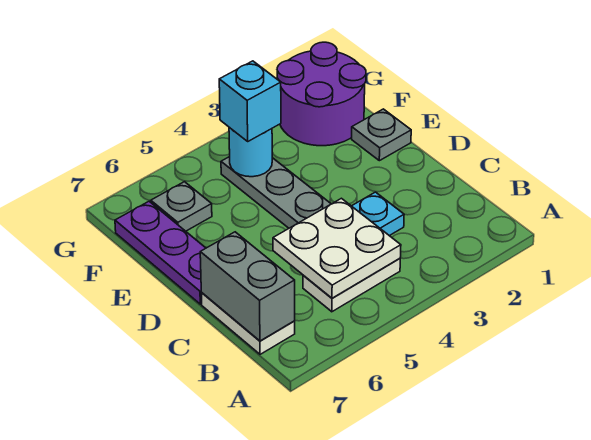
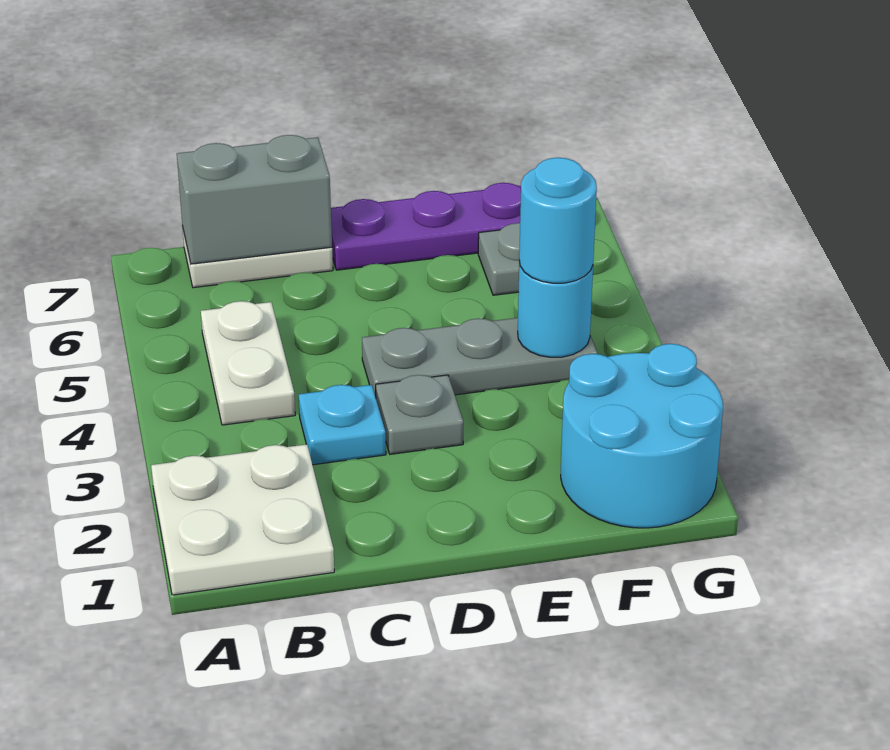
white 2x2 plate [273,198,401,298] -> white 2x2 plate moved to [151,444,334,595]
grey 1x1 plate [352,109,411,161] -> grey 1x1 plate moved to [376,375,463,454]
purple 2x2 round brick [277,42,366,146] -> cyan 2x2 round brick [561,344,723,528]
cyan 1x1 brick [219,61,281,141] -> cyan 1x1 round brick [519,158,597,283]

